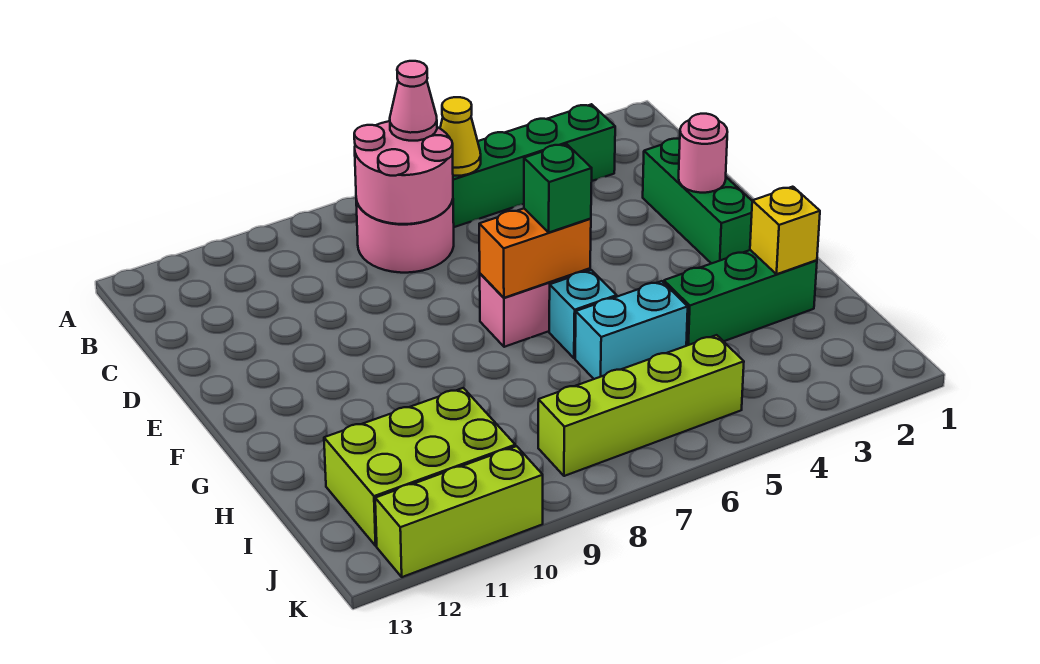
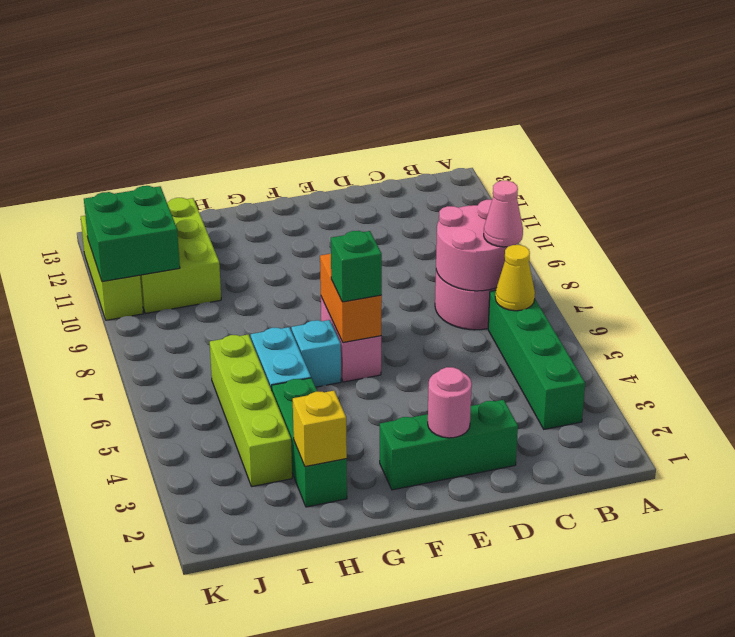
lime 1x4 brick [538,335,744,476] -> lime 1x4 brick moved to [210,334,292,486]
none -> green 2x2 brick [84,186,180,282]

